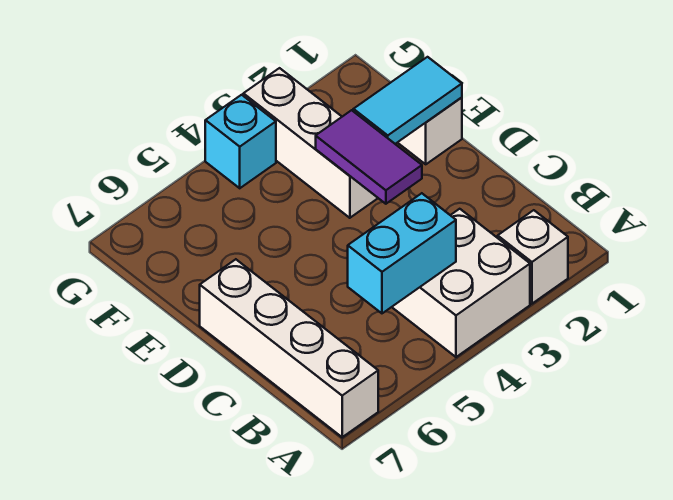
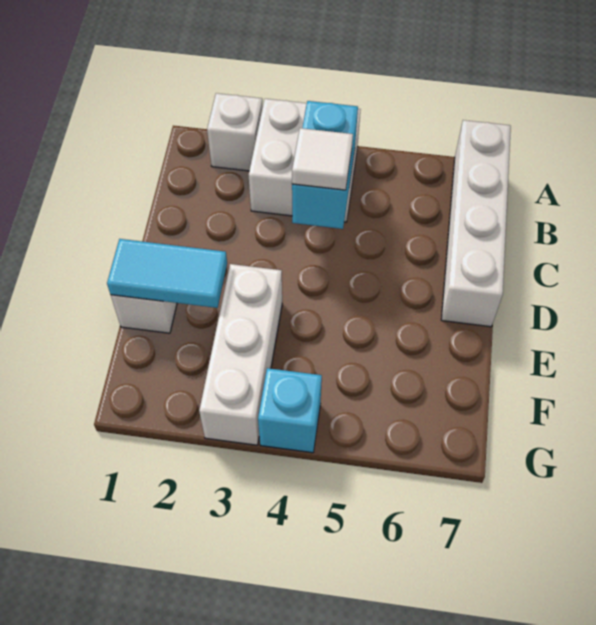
cyan 1x2 brick [348,193,456,313] -> cyan 1x2 brick turned to [292,101,358,229]
none -> white 1x1 tile [292,128,353,190]
purple 1x2 tile [316,110,422,204] -> none

